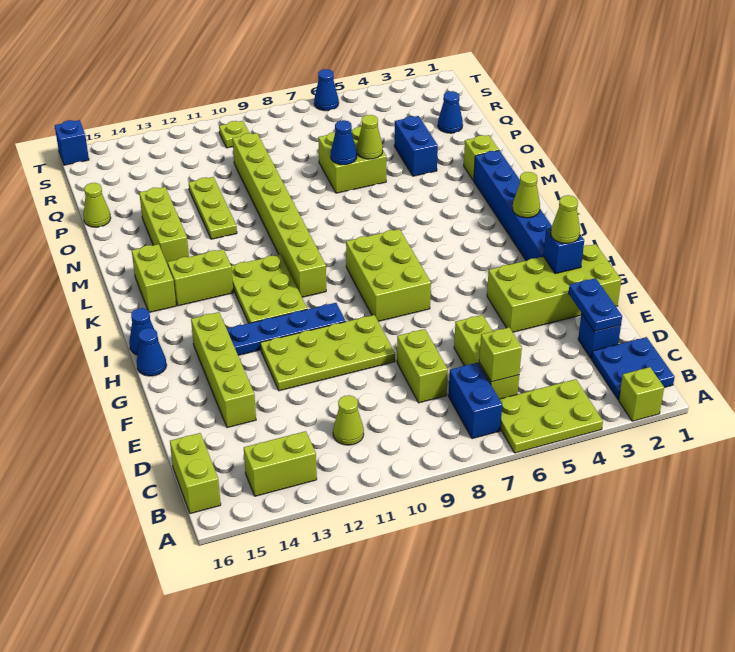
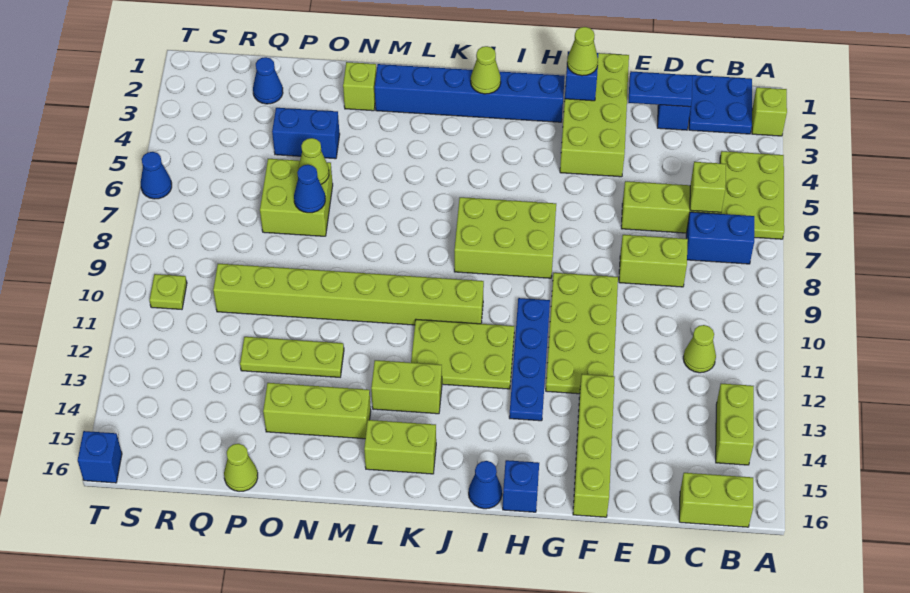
lime 1x4 brick [191,312,256,428] -> lime 1x4 brick turned to [573,374,615,517]
blue 1x1 cone [137,328,167,376] -> blue 1x1 brick [503,460,539,512]
lime 1x2 brick [168,249,233,306] -> lime 1x2 brick turned to [371,360,442,414]

